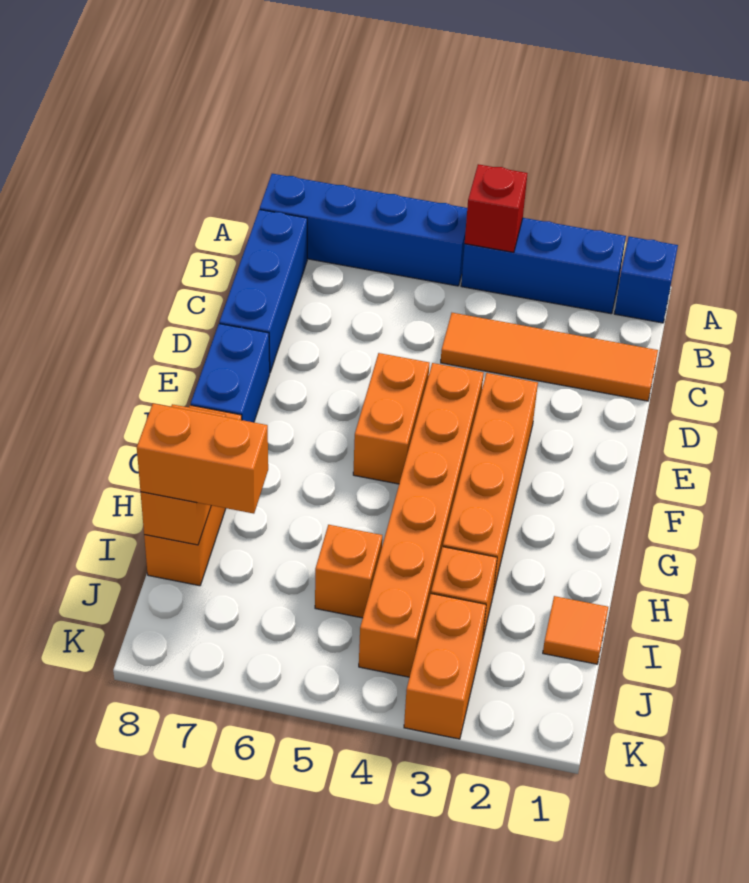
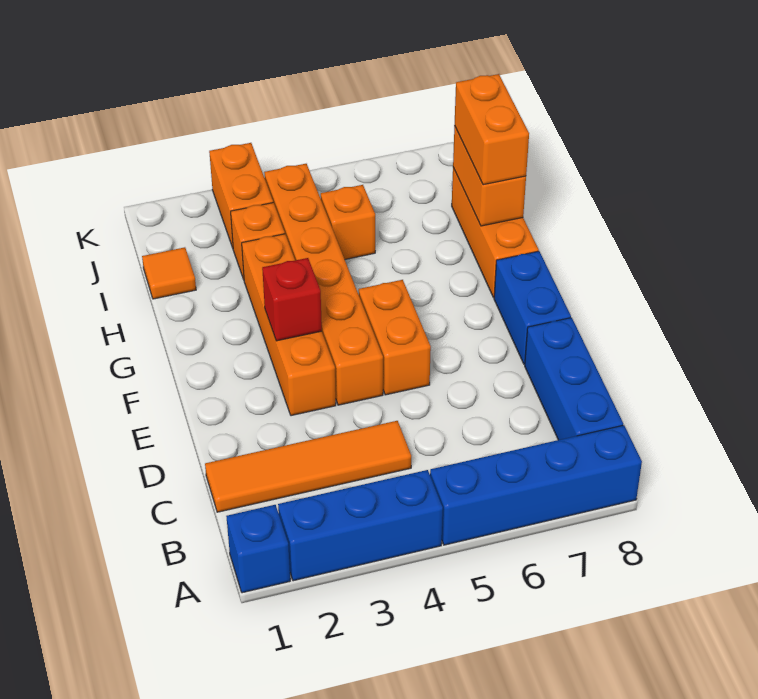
red 1x1 brick [465,164,528,252] -> red 1x1 brick moved to [262,258,322,341]
orange 1x2 brick [137,403,268,514] -> orange 1x2 brick turned to [455,74,529,185]

